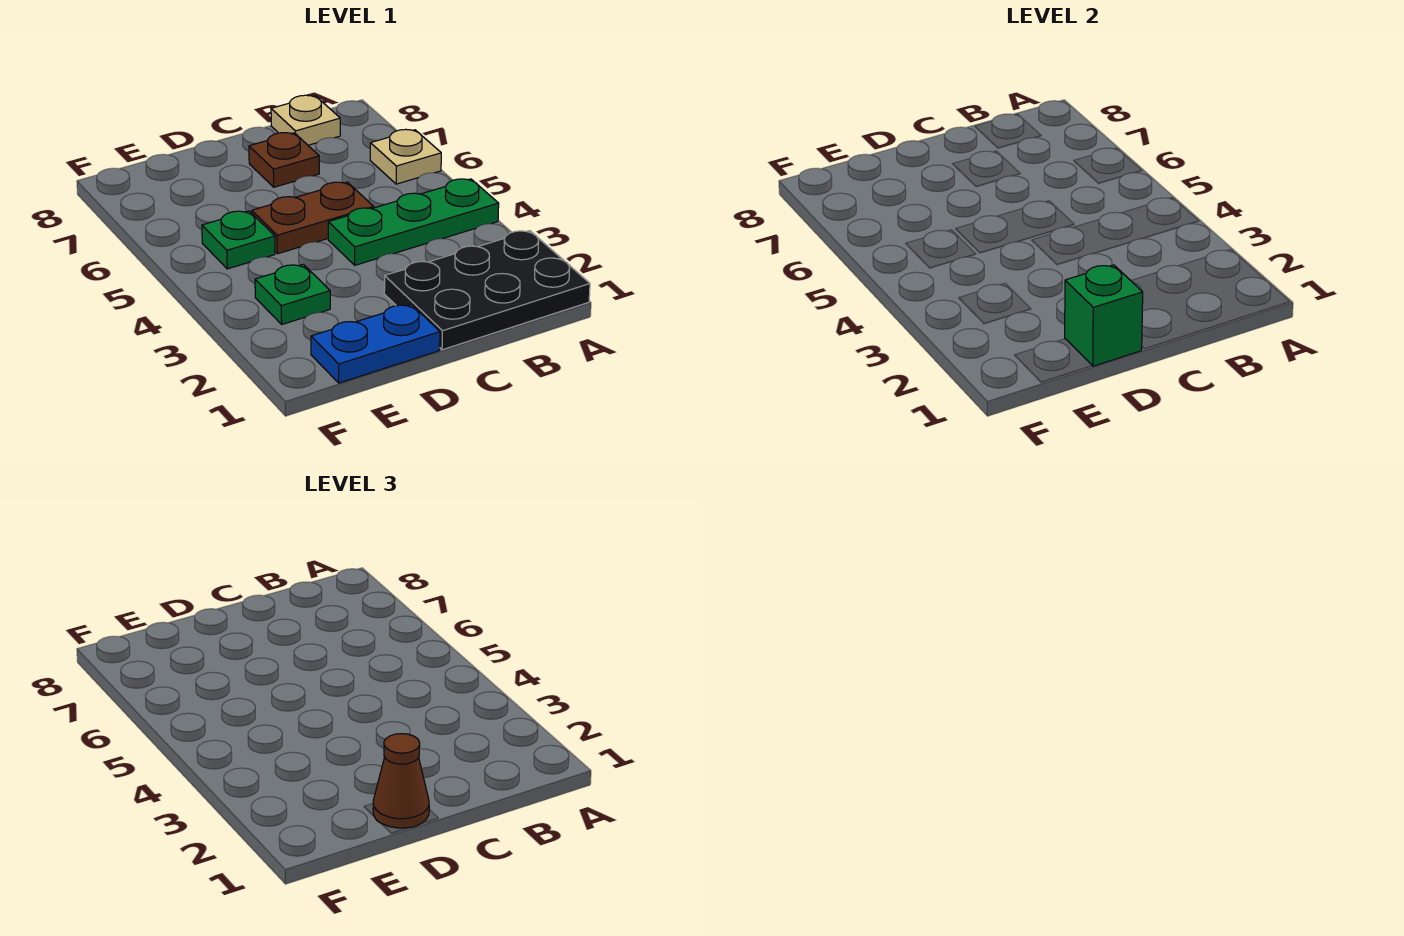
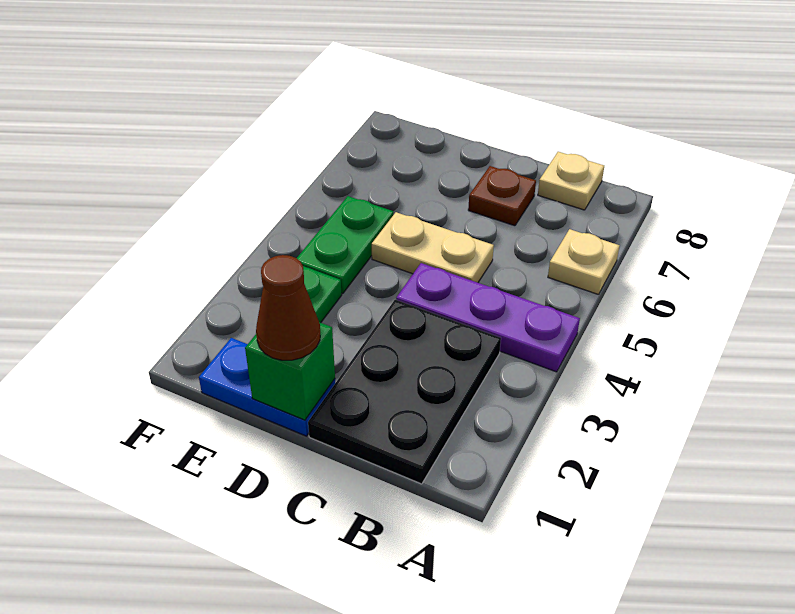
black 2x3 plate [384,231,590,350] -> black 2x3 plate turned to [308,300,501,484]
green 1x3 plate [328,179,499,265] -> purple 1x3 plate [396,263,580,372]
brown 1x2 plate [252,182,374,254] -> tan 1x2 plate [372,212,494,283]
green 1x1 plate [202,211,275,269] -> green 1x2 plate [297,196,393,294]

